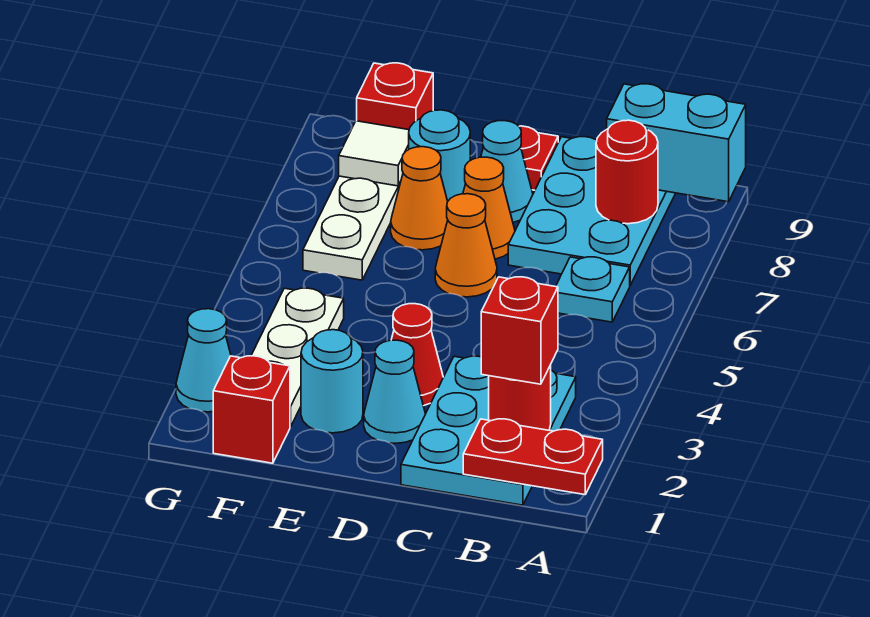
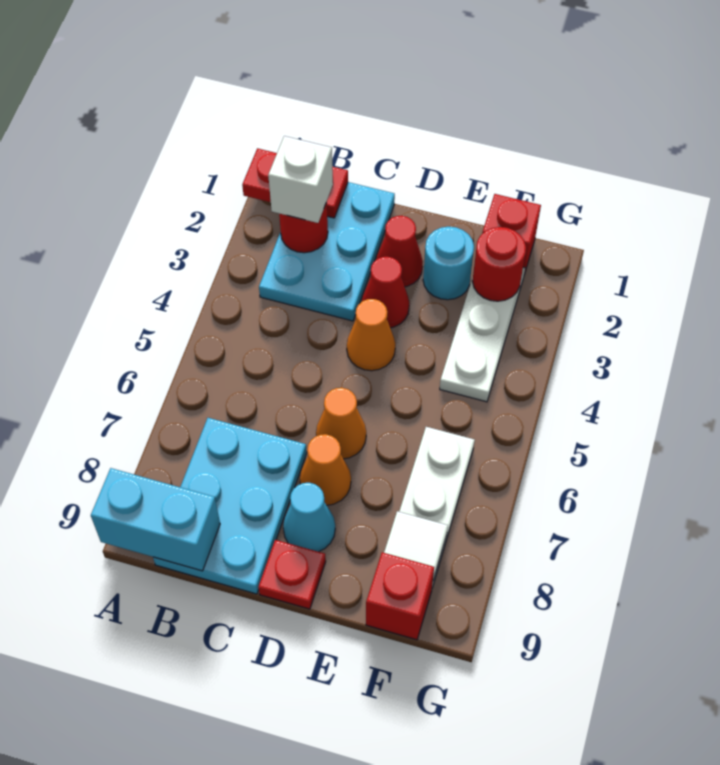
red 1x1 brick [481,277,558,384] -> white 1x1 brick [268,136,333,223]
cyan 1x1 plate [556,257,630,322] -> none
red 1x1 round brick [596,120,658,224] -> red 1x1 round brick moved to [472,227,526,301]
cyan 1x1 cone [364,340,425,443] -> red 1x1 cone [376,216,423,287]
orange 1x1 cone [391,147,448,250] -> orange 1x1 cone moved to [347,299,395,371]
cyan 1x1 round brick [409,110,470,201] -> none
cyan 1x1 cone [176,309,231,412] -> none

